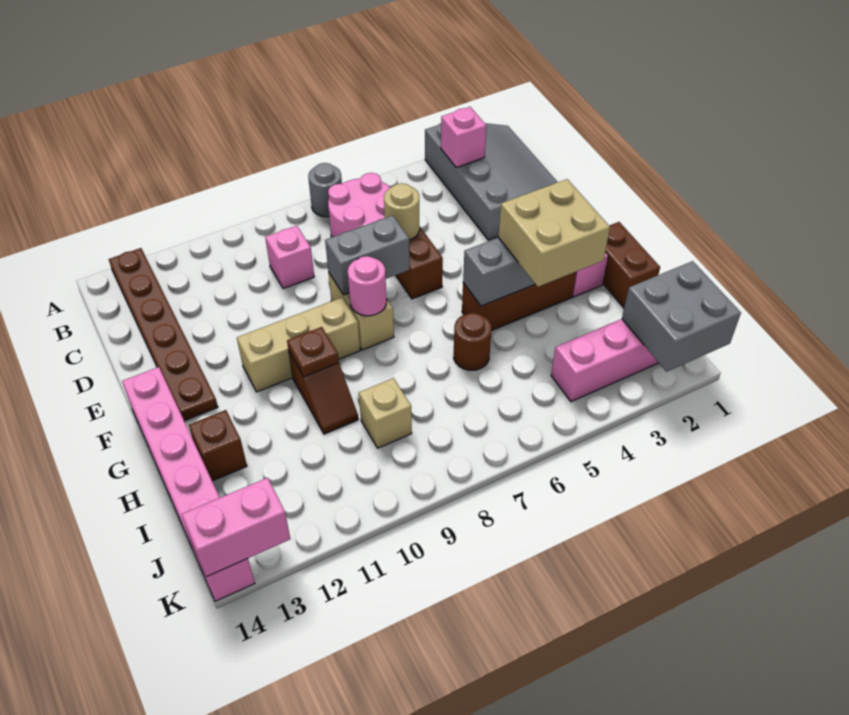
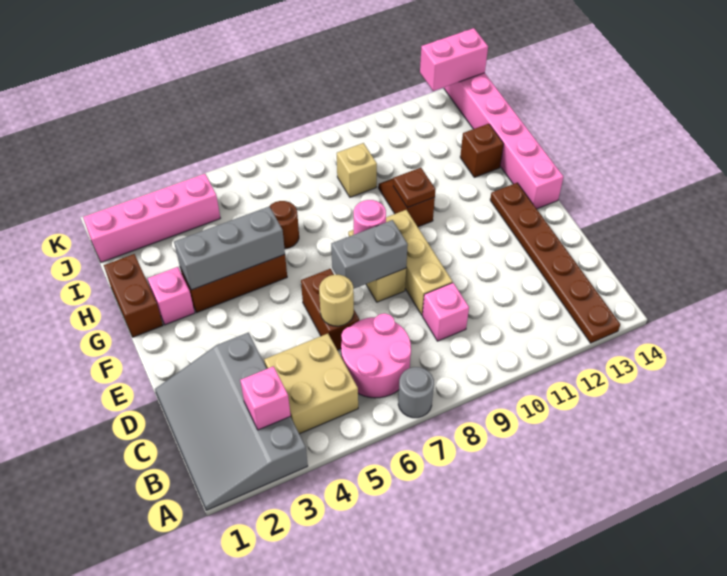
tan 1x3 brick [237,297,360,392] -> tan 1x3 brick turned to [386,210,452,315]
tan 2x2 brick [498,179,610,287] -> tan 2x2 brick moved to [264,334,358,434]
grey 2x2 brick [622,261,741,372] -> none

